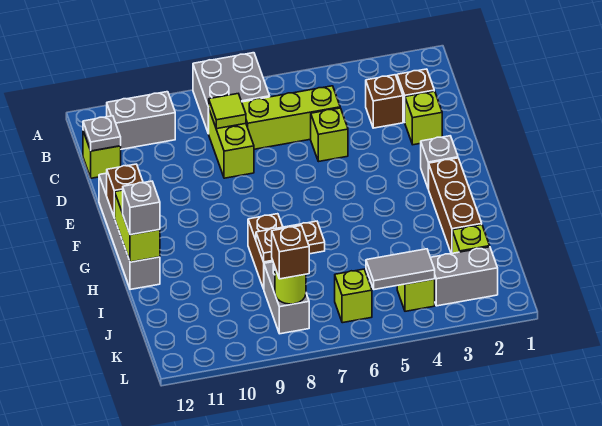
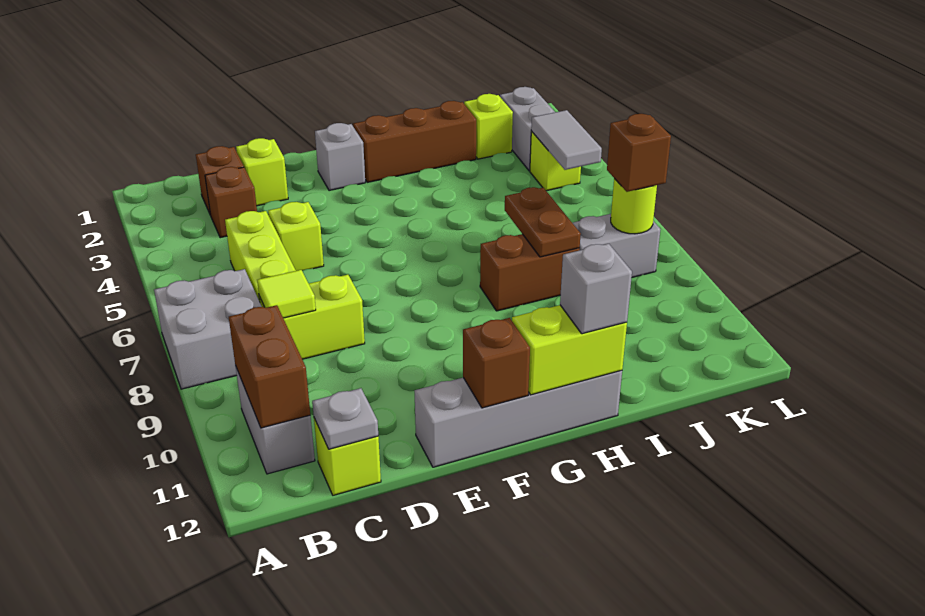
none -> brown 1x2 brick [229,305,310,428]
lime 1x1 brick [335,269,372,323] -> none

